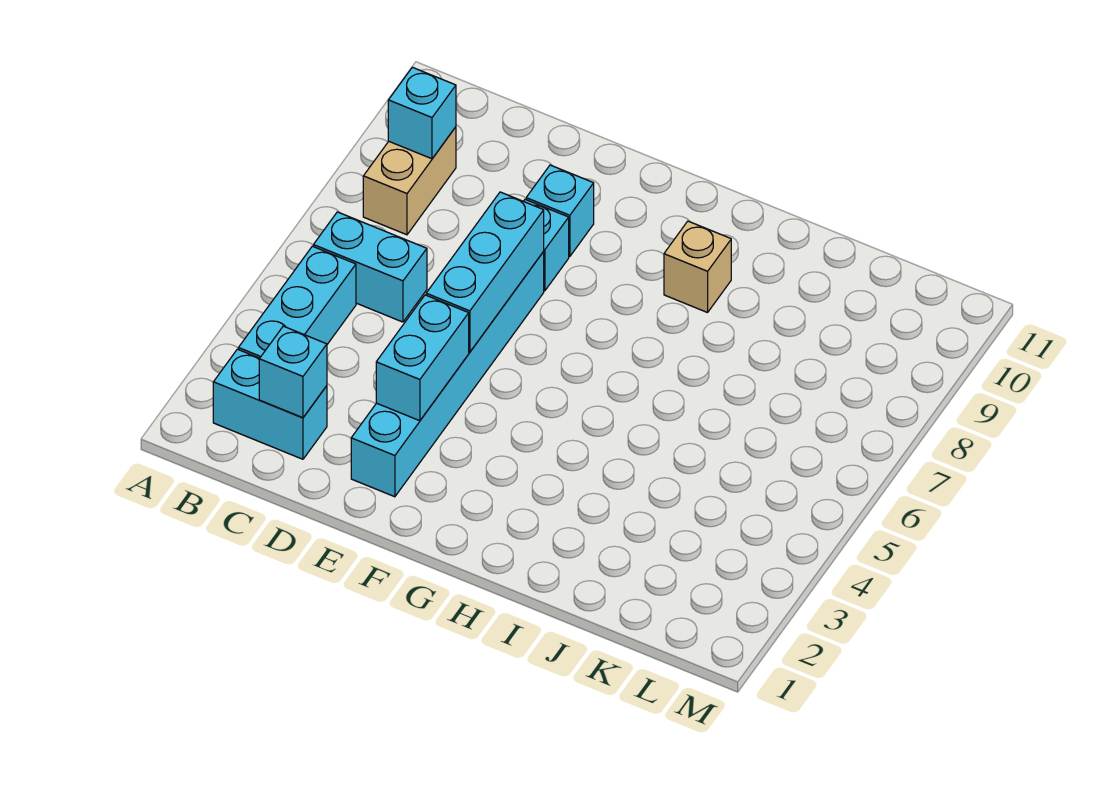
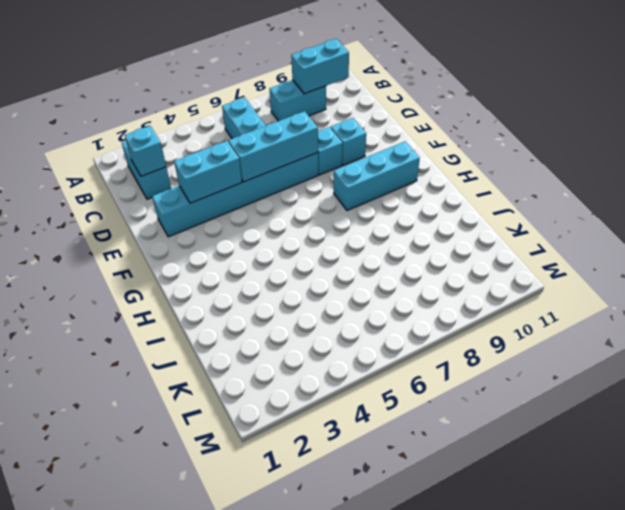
cyan 1x3 brick [238,246,356,358] -> cyan 1x3 brick moved to [334,142,420,211]
tan 1x2 brick [363,127,456,235] -> cyan 1x2 brick [269,80,326,121]
cyan 1x1 brick [388,67,456,159] -> cyan 1x2 brick [291,39,349,94]
tan 1x1 brick [664,221,731,313] -> none

